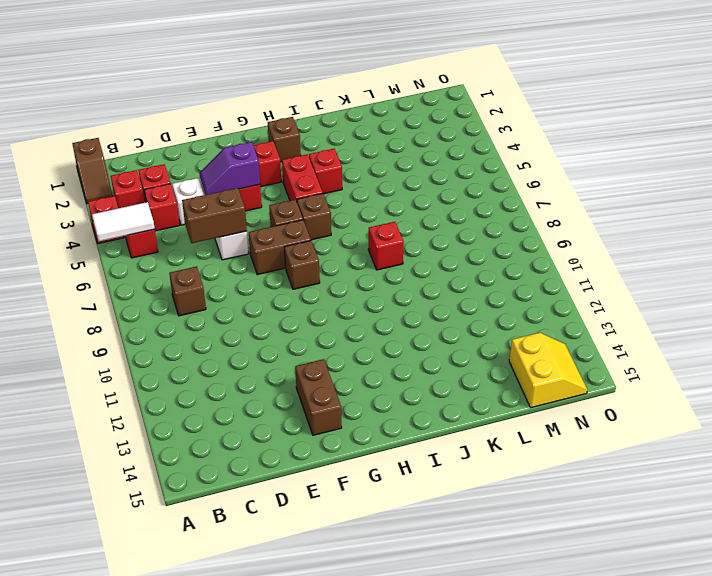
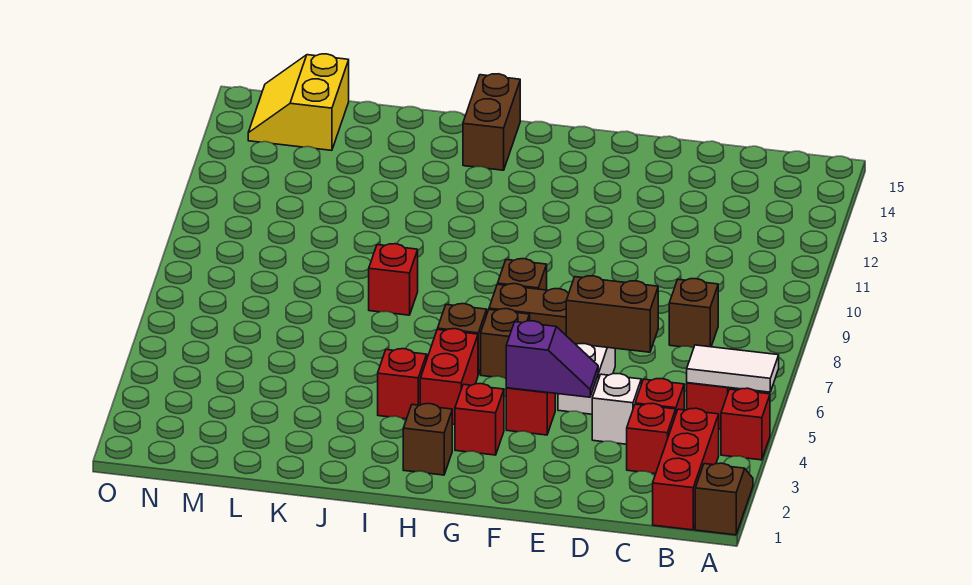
red 1x1 brick [111,170,145,208] -> red 1x3 brick [653,408,719,530]
brown 1x2 brick [295,359,342,435] -> brown 1x2 brick moved to [463,74,520,170]

